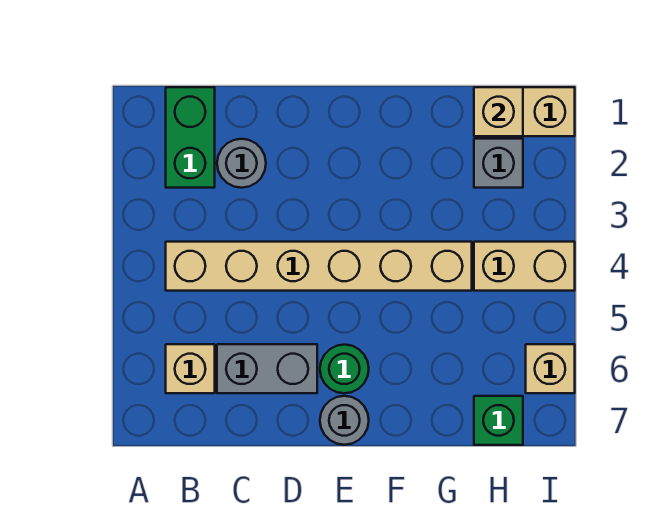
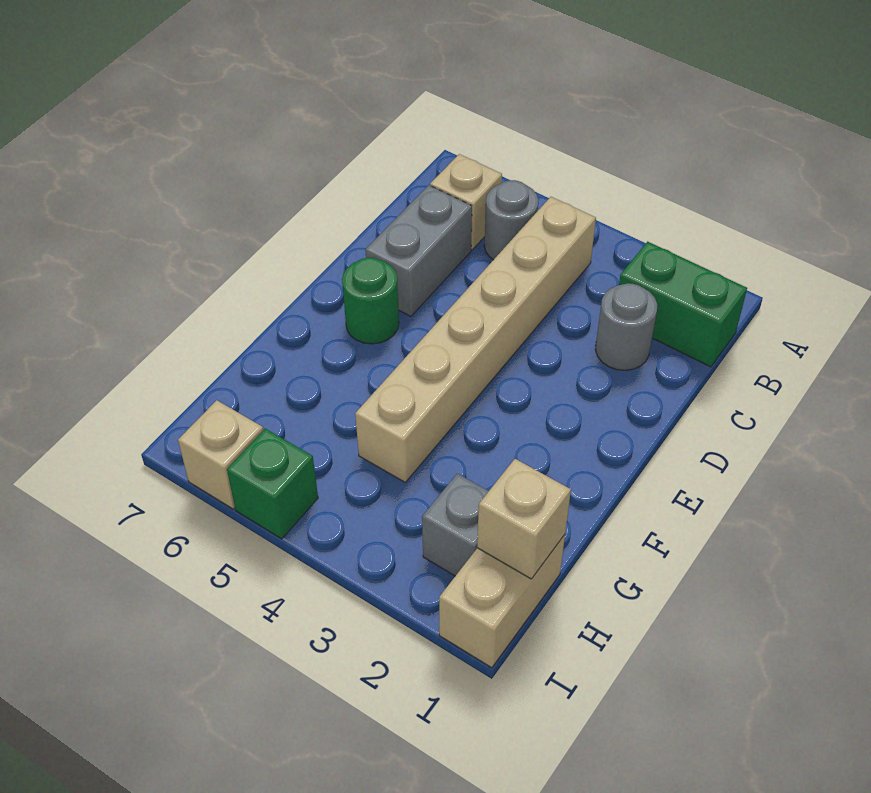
grey 1x1 round brick [320,396,369,445] -> grey 1x1 round brick moved to [484,180,538,260]
tan 1x2 brick [474,242,575,291] -> none
green 1x1 brick [474,396,523,445] -> green 1x1 brick moved to [227,428,318,539]

